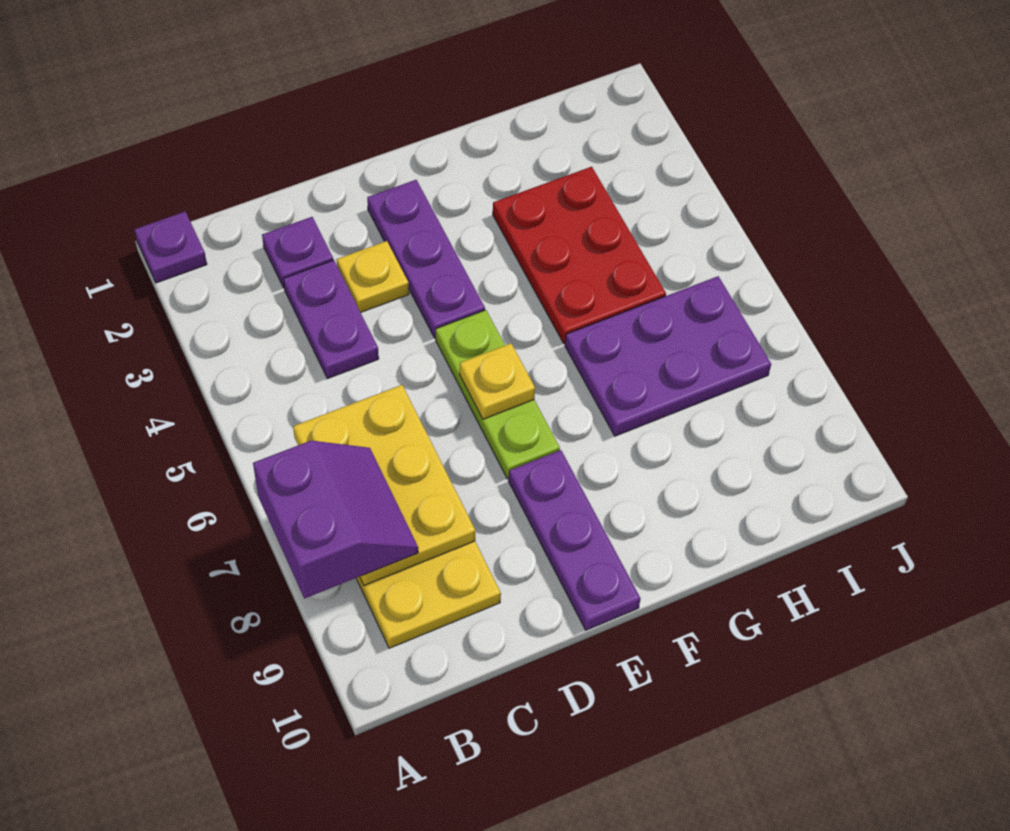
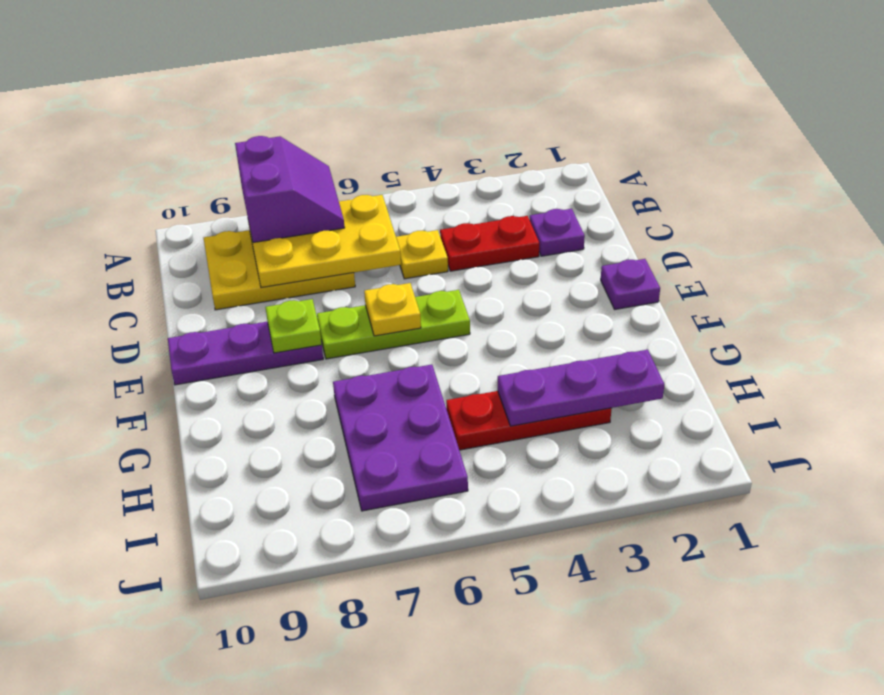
purple 1x1 plate [134,212,207,283] -> purple 1x1 plate moved to [601,259,660,309]
purple 2x2 slope [253,441,418,598] -> purple 2x2 slope turned to [235,136,345,243]
purple 1x2 plate [283,260,379,379] -> red 1x2 plate [440,216,539,271]
yellow 1x1 plate [337,241,409,312] -> yellow 1x1 plate moved to [396,230,448,279]
purple 1x3 plate [367,180,485,338] -> purple 1x3 plate moved to [498,350,664,426]
none -> lime 1x1 plate [265,299,322,353]
red 2x3 plate [493,167,666,343] -> red 1x3 plate [446,391,612,450]

